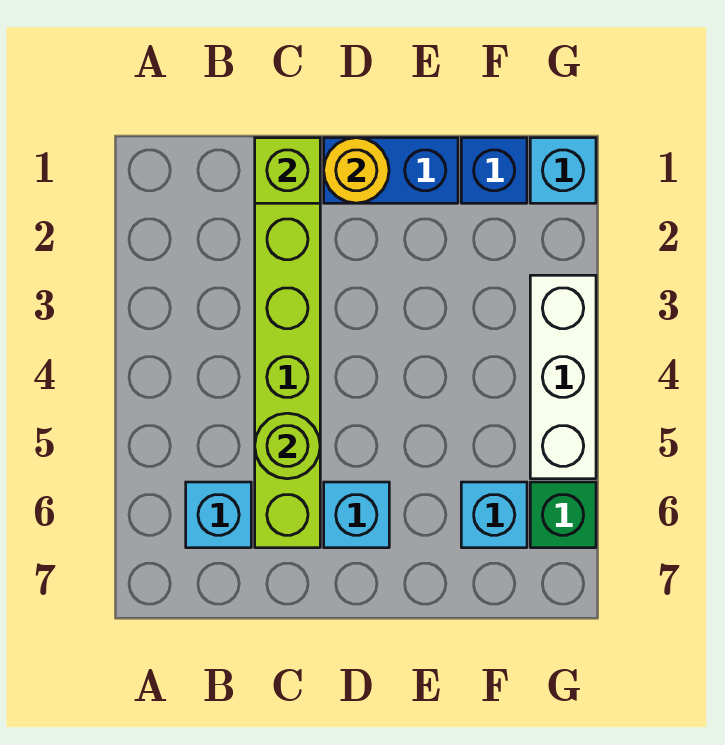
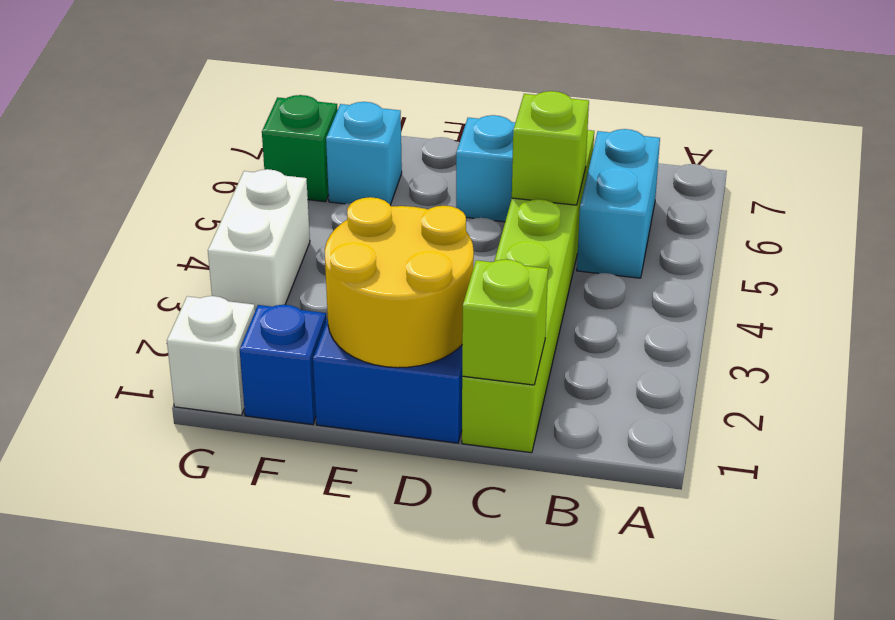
cyan 1x1 brick [186,482,251,548] -> cyan 1x2 brick [577,129,660,278]
lime 1x1 round brick [255,413,320,479] -> lime 1x1 brick [512,91,589,205]
yellow 1x1 round brick [324,138,389,203] -> yellow 2x2 round brick [325,197,474,368]
cyan 1x1 brick [530,138,596,203] -> white 1x1 brick [167,296,255,415]
white 1x3 brick [530,275,596,479] -> white 1x2 brick [208,169,310,310]

